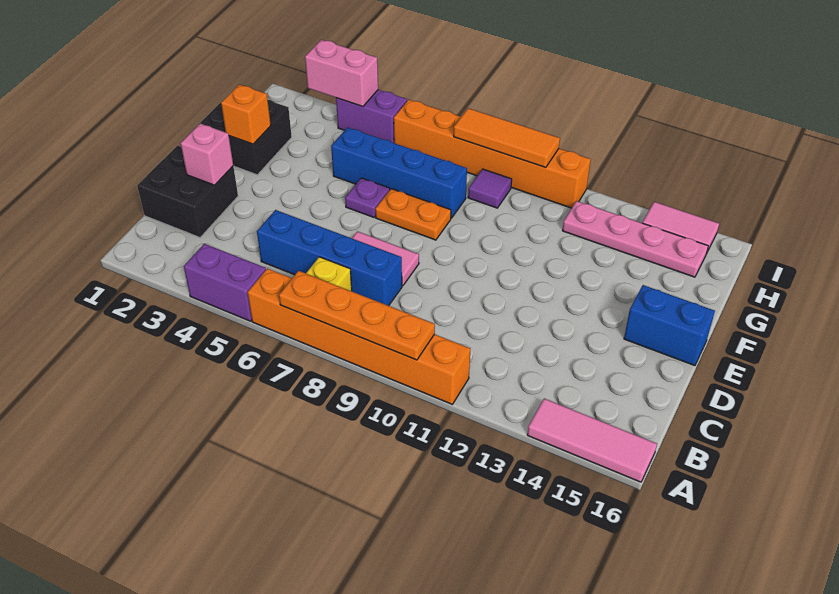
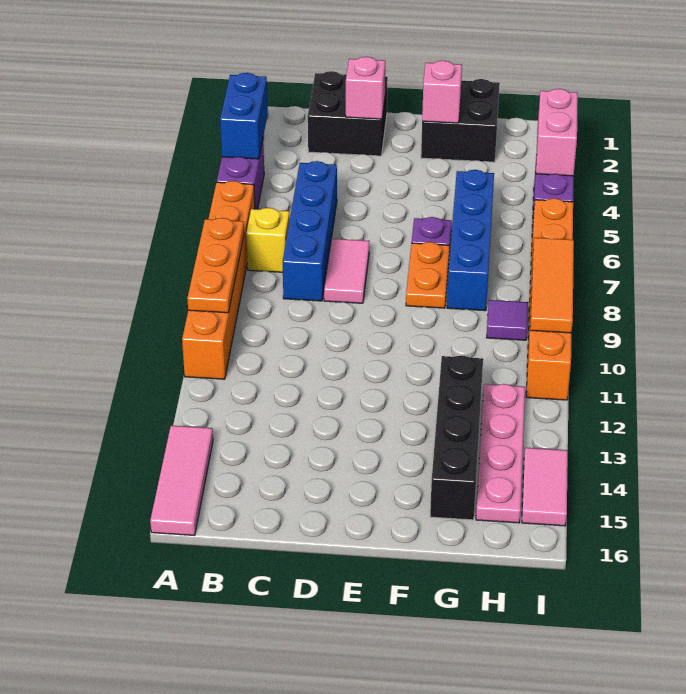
orange 1x4 plate [279,271,435,360] -> orange 1x3 plate [187,218,244,313]
blue 1x2 brick [624,285,715,366] -> blue 1x2 brick moved to [220,73,268,159]
orange 1x1 brick [221,84,271,144] -> pink 1x1 brick [422,61,462,123]
none -> black 1x4 brick [430,356,483,520]

